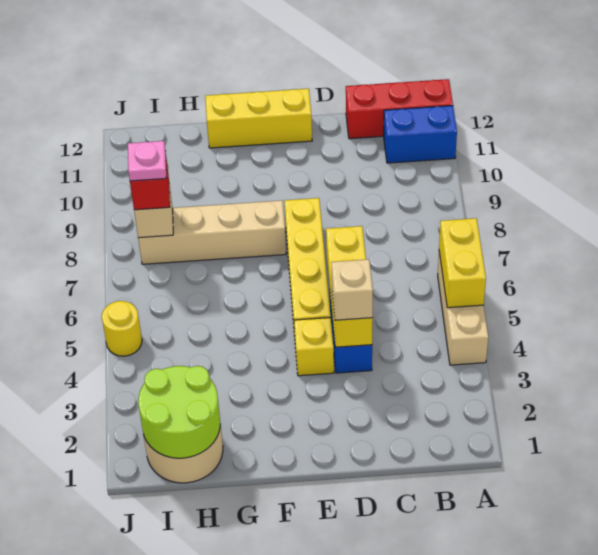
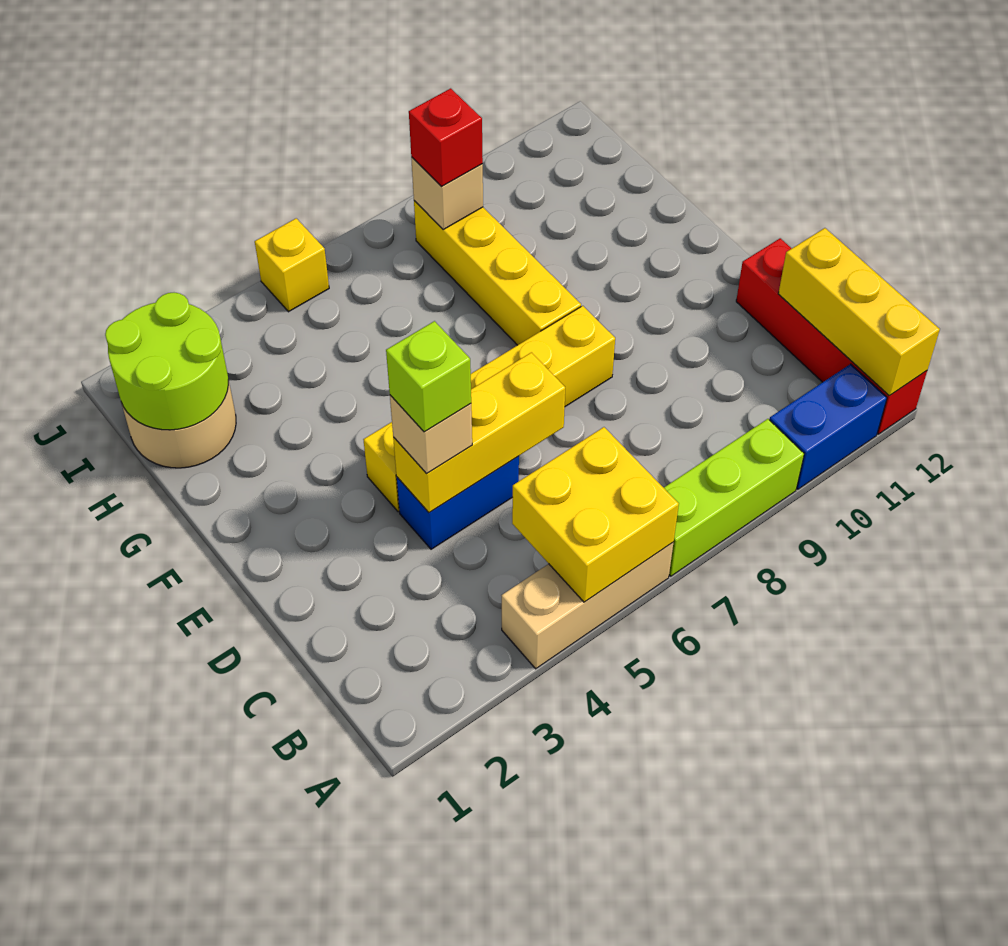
yellow 1x2 brick [439,218,486,308] -> yellow 2x2 brick [512,427,679,602]
none -> lime 1x3 brick [664,419,804,576]
blue 1x2 brick [384,106,457,163] -> blue 1x2 brick turned to [770,364,887,489]
red 1x3 brick [346,79,453,139] -> red 1x4 brick [736,238,927,434]
none -> lime 1x1 brick [386,321,471,432]
yellow 1x3 brick [205,89,312,148] -> yellow 1x3 brick moved to [778,228,940,396]
tan 1x4 brick [138,200,286,264] -> yellow 1x4 brick [414,201,581,345]
pink 1x1 plate [128,141,166,181] -> none
yellow 1x1 round brick [102,301,142,356] -> yellow 1x1 brick [255,218,329,312]

